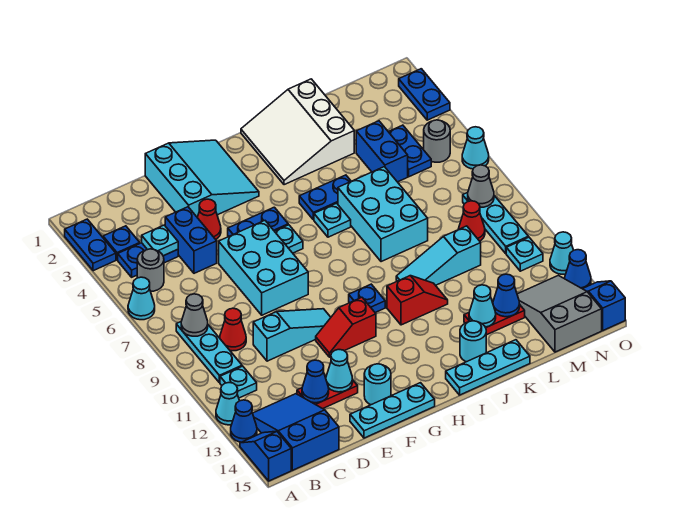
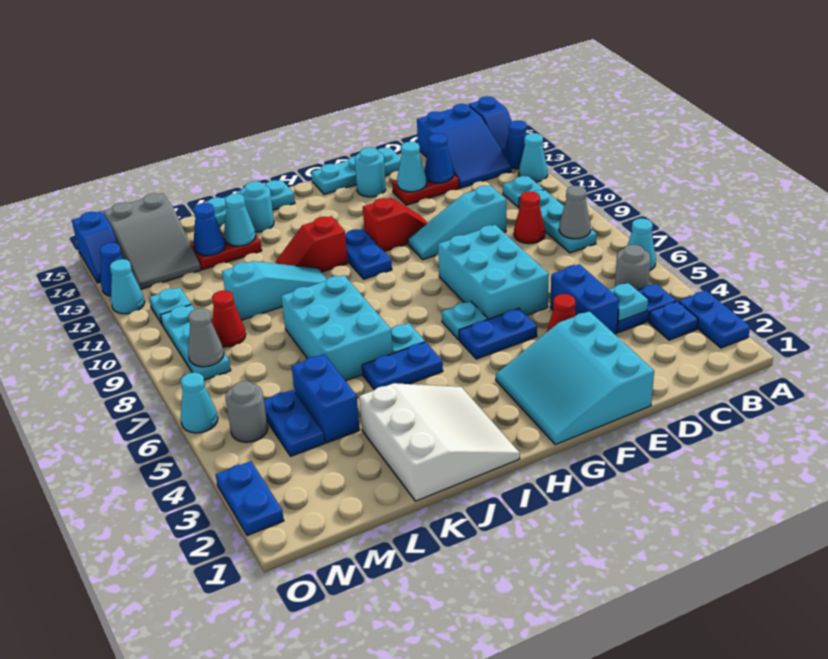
blue 1x1 plate [349,284,385,313] -> blue 1x2 plate [345,229,392,279]

